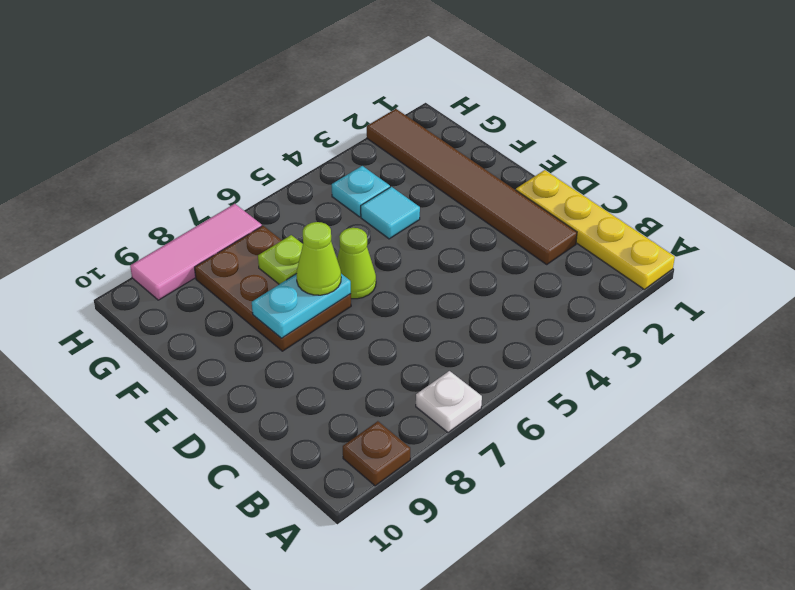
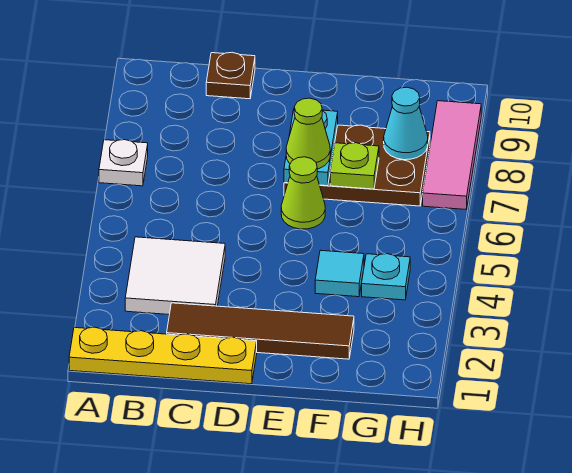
brown 1x1 plate [343,421,410,486] -> brown 1x1 plate moved to [206,52,255,99]
none -> white 2x2 tile [125,237,225,315]
brown 1x6 tile [367,109,577,264] -> brown 1x4 tile [167,303,354,359]
none -> cyan 1x1 cone [384,87,428,160]

